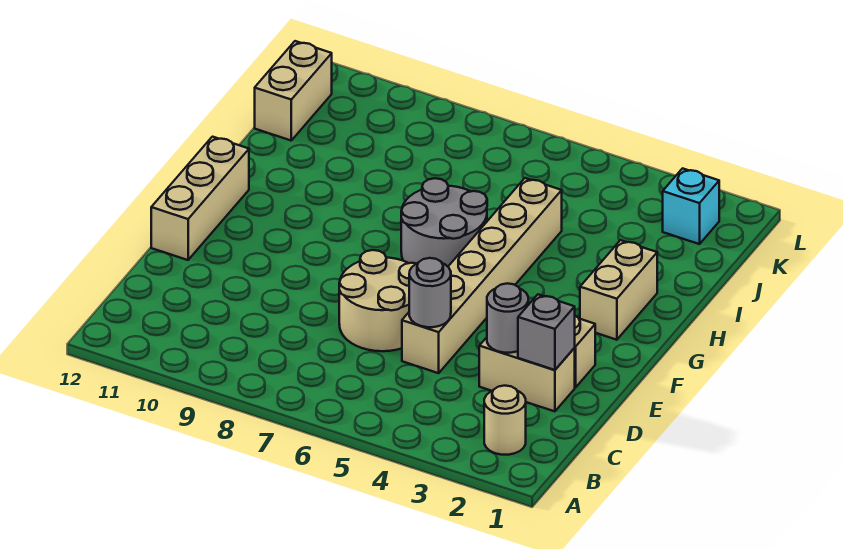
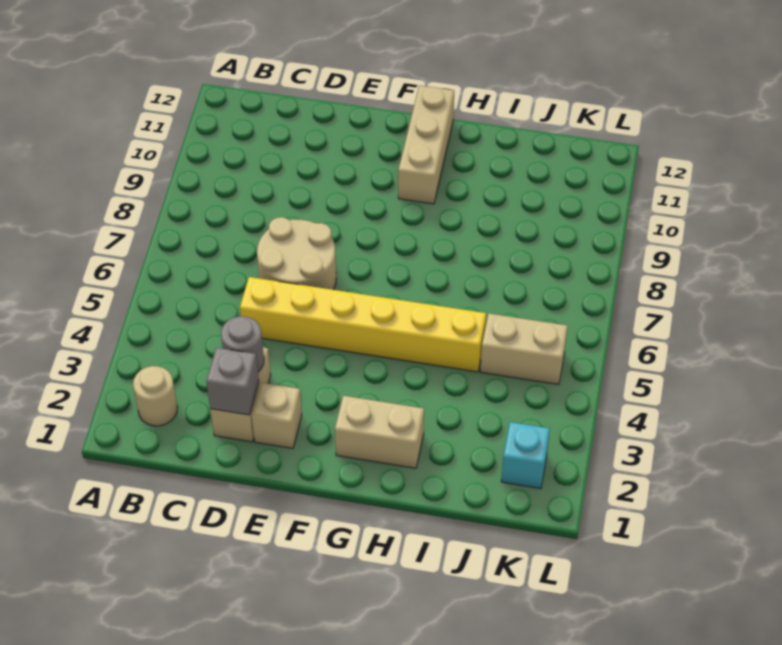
tan 1x6 brick [402,178,562,373] -> yellow 1x6 brick [240,277,486,372]
grey 1x1 round brick [409,258,451,327] -> none
tan 1x3 brick [151,137,249,260] -> tan 1x3 brick turned to [398,85,454,204]
grey 2x2 round brick [401,178,487,267] -> none
tan 1x2 brick [255,41,332,140] -> tan 1x2 brick moved to [480,313,567,385]

